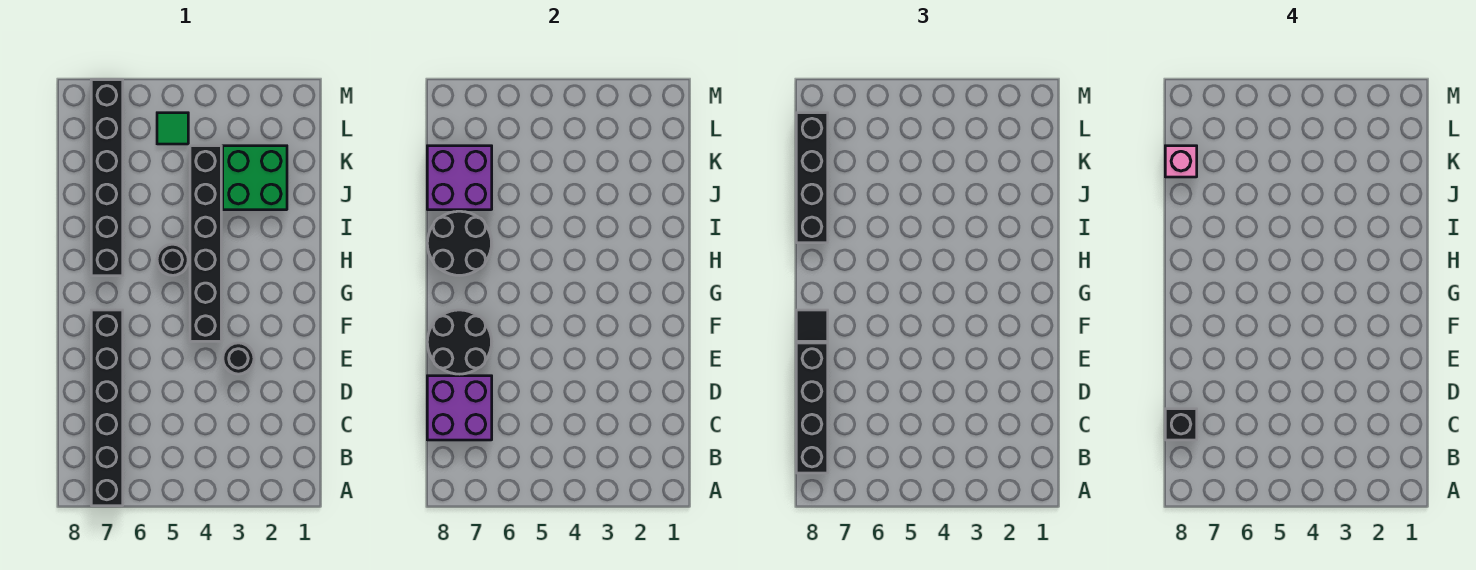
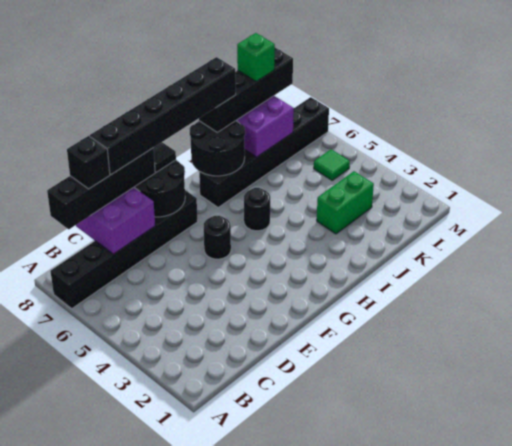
black 1x1 round brick [223,343,254,374] -> black 1x1 round brick moved to [204,216,231,259]
black 1x6 brick [190,146,221,341] -> black 1x6 brick moved to [90,57,236,174]
green 2x2 brick [223,146,287,210] -> green 1x2 brick [317,171,374,234]
pink 1x1 brick [1165,146,1197,177] -> green 1x1 brick [237,33,275,82]

